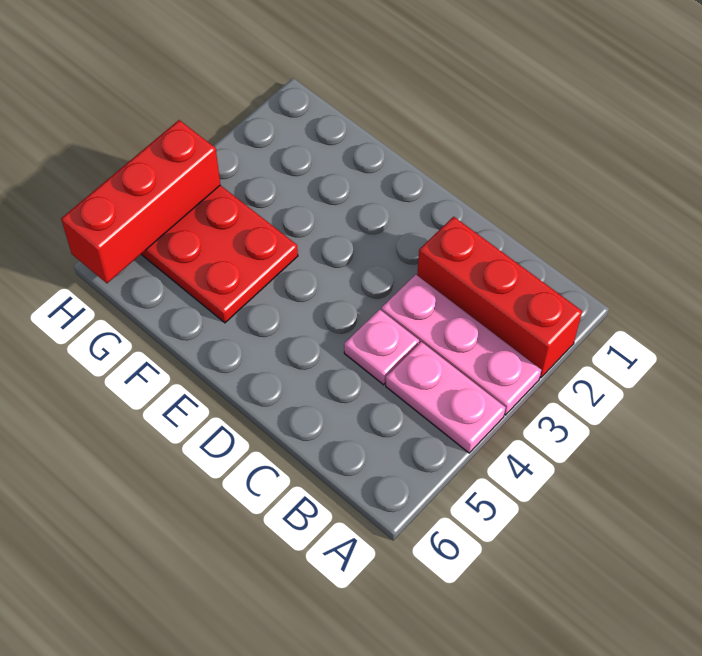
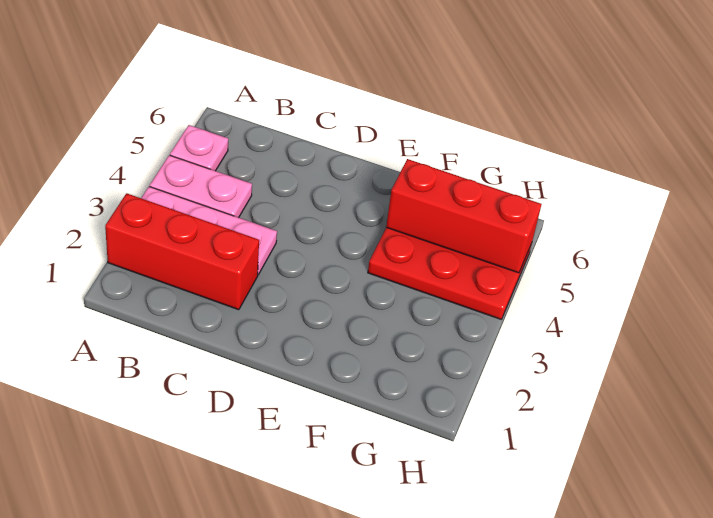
pink 1x1 plate [344,309,419,385] -> pink 1x1 plate moved to [170,125,228,171]
red 1x3 brick [61,120,220,283] -> red 1x3 brick turned to [386,159,542,273]

